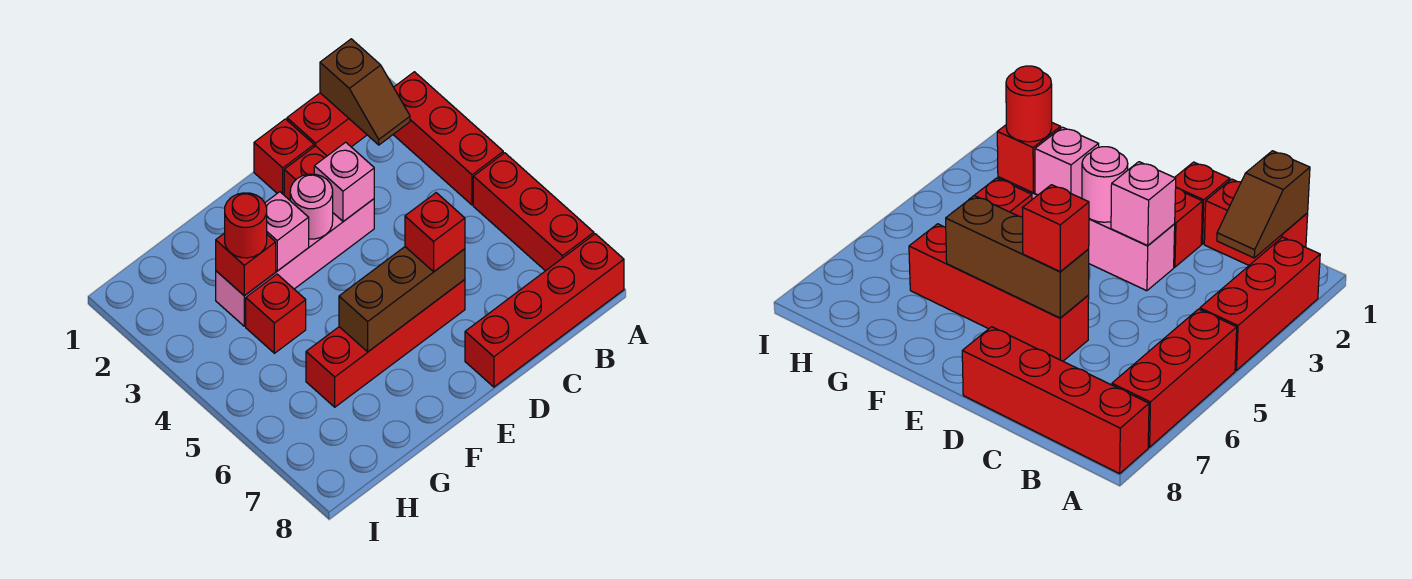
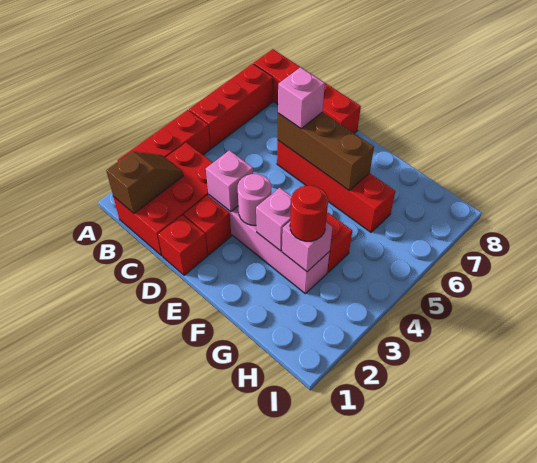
red 1x2 brick [287,93,367,156] -> red 2x3 brick [113,143,213,256]
red 1x1 brick [405,193,465,272] -> pink 1x1 brick [278,67,325,128]
red 1x1 brick [216,233,276,296] -> pink 1x1 brick [282,222,333,272]

